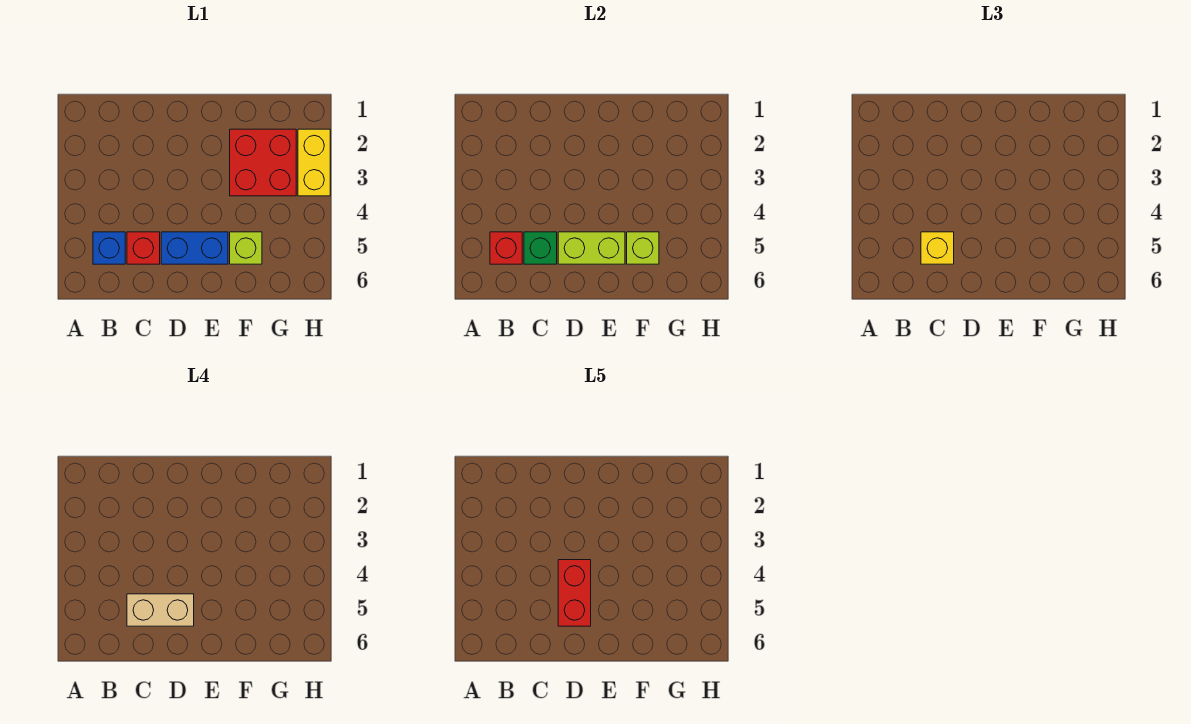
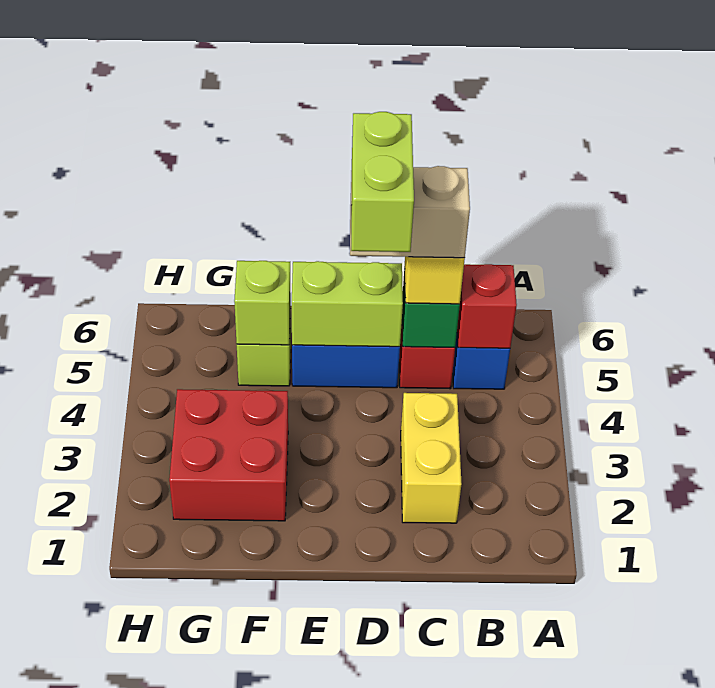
red 1x2 brick [558,560,591,626] -> lime 1x2 brick [351,112,414,252]
yellow 1x2 brick [298,129,330,196] -> yellow 1x2 brick moved to [401,393,462,523]

